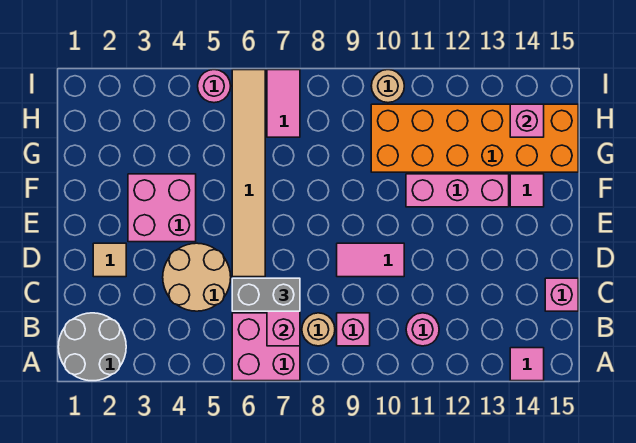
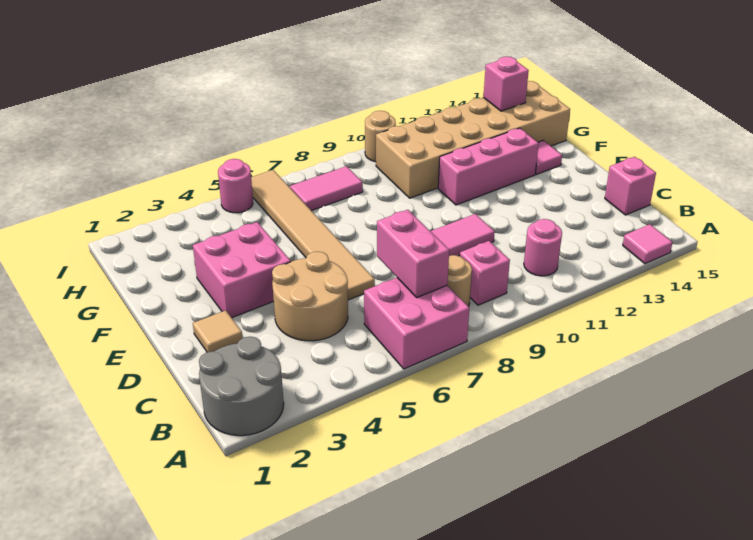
grey 1x2 brick [232,278,300,311] -> none
orange 2x6 brick [371,104,578,172] -> tan 2x6 brick [376,81,570,198]
pink 1x2 tile [267,70,300,137] -> pink 1x2 tile turned to [290,166,363,211]

